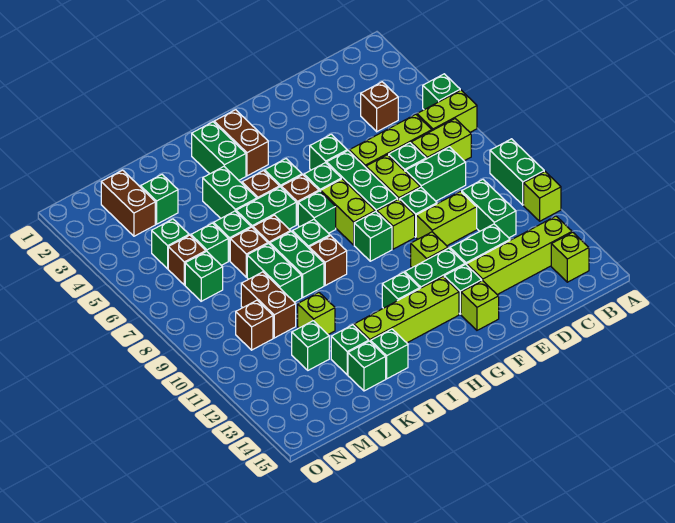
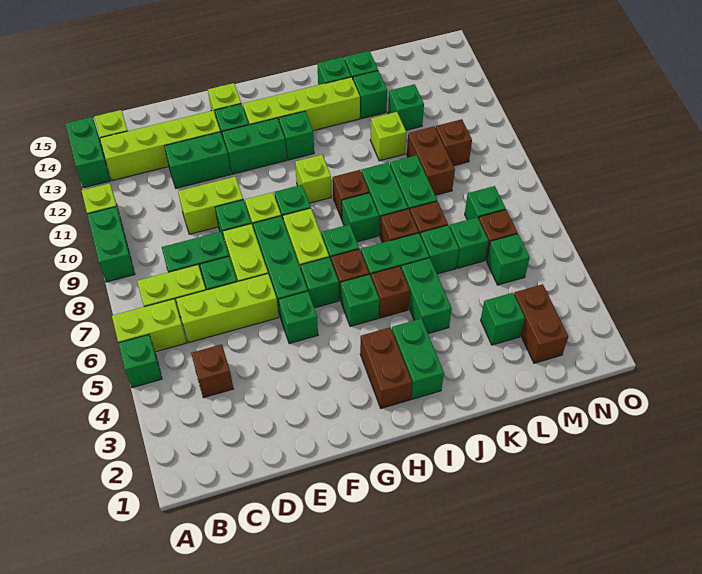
green 1x2 brick [462,180,516,238] -> green 1x2 brick moved to [65,117,110,188]
lime 1x1 brick [411,232,448,267] -> lime 1x1 brick moved to [295,155,331,203]

